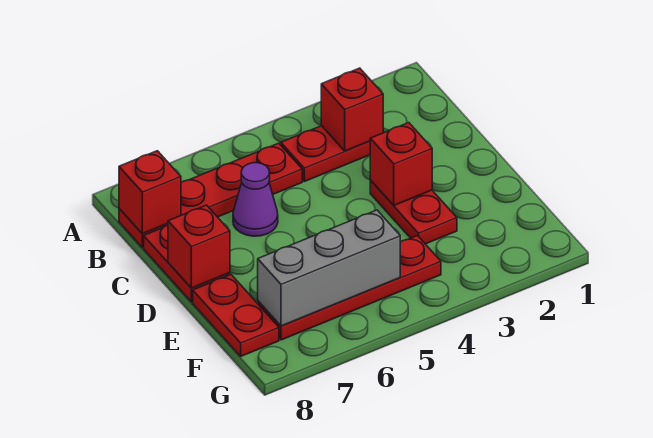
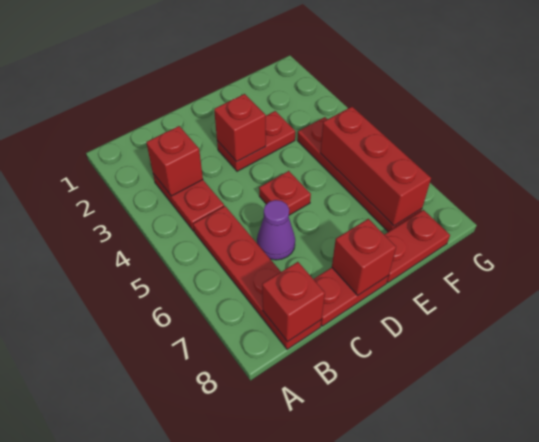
none -> red 1x1 plate [259,171,311,215]
grey 1x3 brick [258,210,400,326] -> red 1x3 brick [320,107,431,226]

